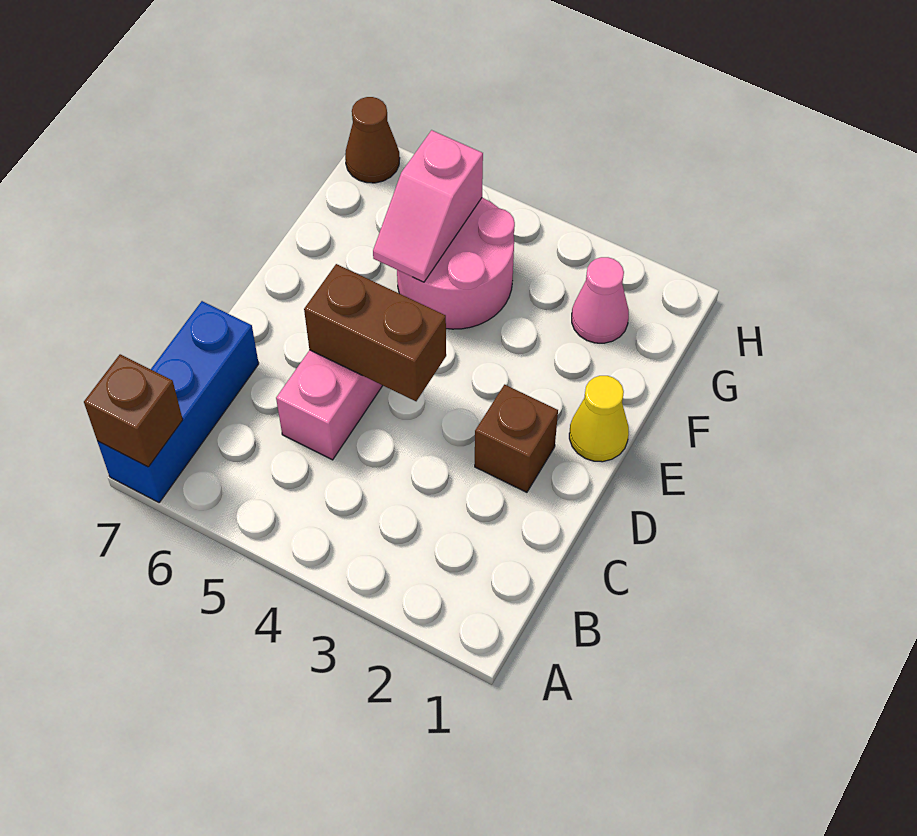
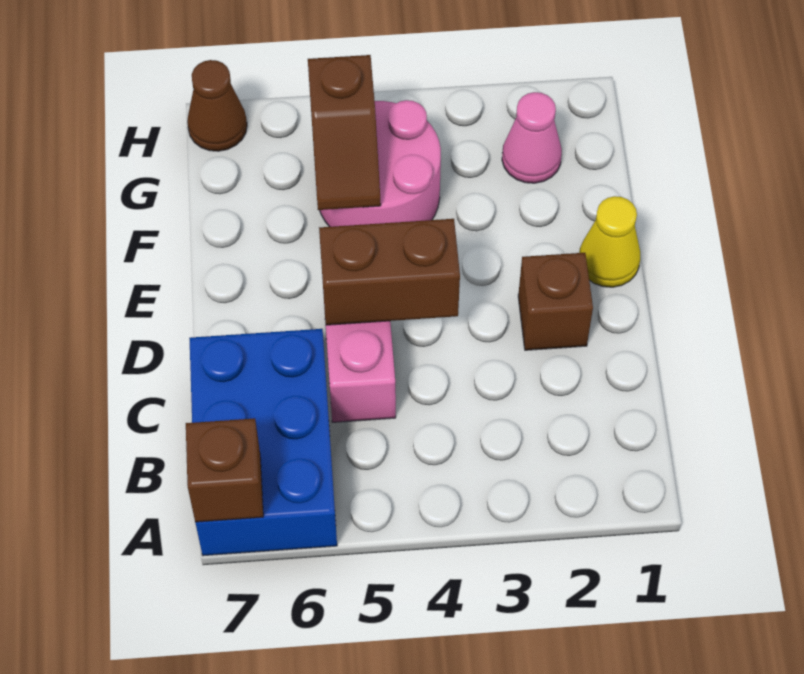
blue 1x3 brick [97,301,259,503] -> blue 2x3 brick [189,329,337,556]
pink 1x2 slope [373,130,483,282] -> brown 1x2 slope [308,55,381,210]

